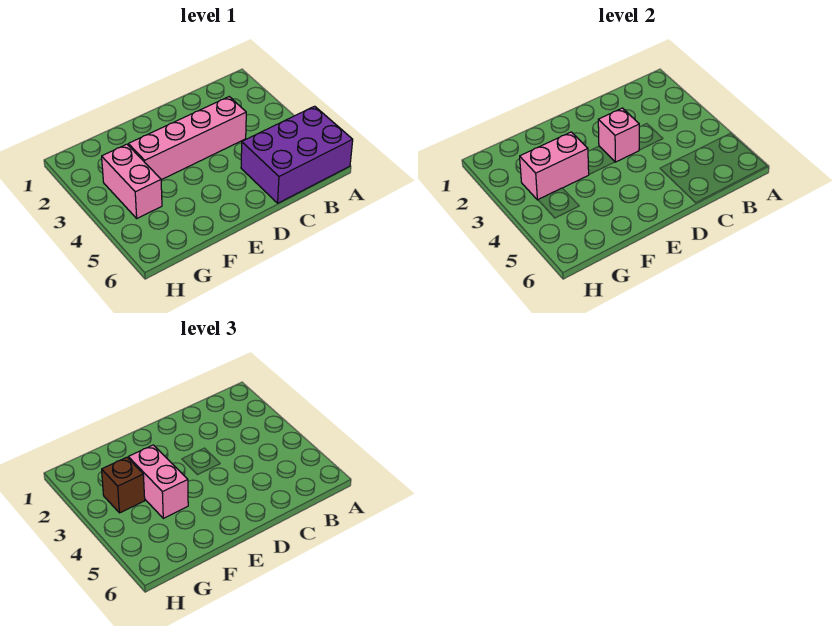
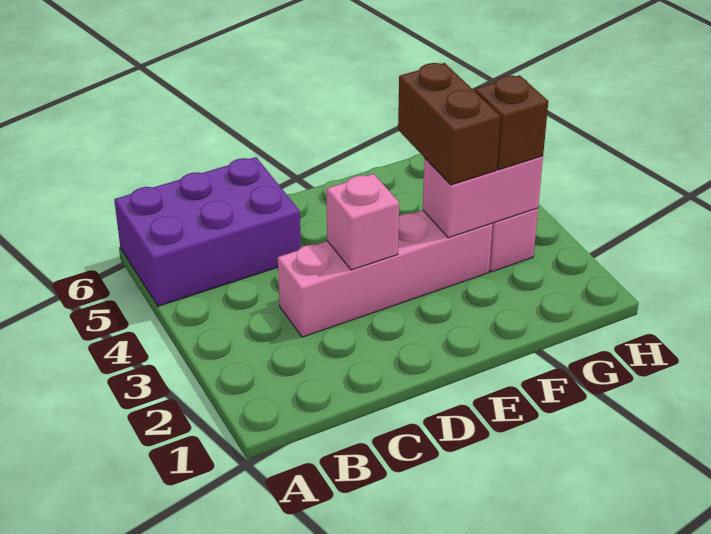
pink 1x2 brick [128,445,188,518] -> brown 1x2 brick [398,63,500,185]

